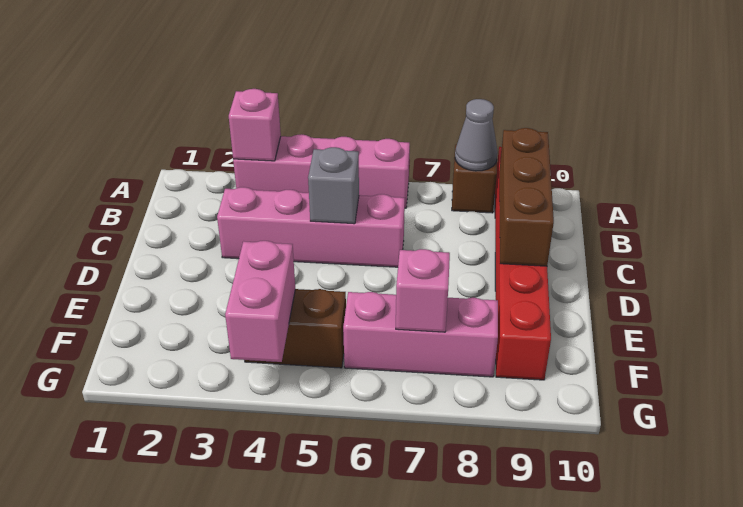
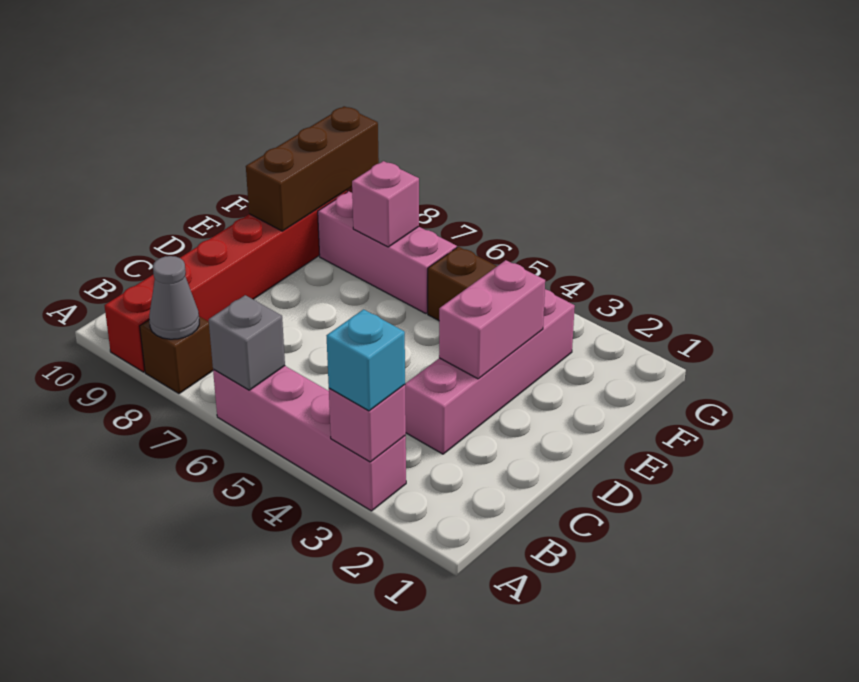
none -> cyan 1x1 brick [326,309,405,411]
brown 1x3 brick [499,128,554,266] -> brown 1x3 brick moved to [246,106,379,231]
pink 1x4 brick [217,187,405,267] -> pink 1x4 brick turned to [405,289,575,454]
grey 1x1 brick [308,147,359,224] -> grey 1x1 brick moved to [209,295,285,390]
pink 1x2 brick [225,241,295,362] -> pink 1x2 brick moved to [439,260,545,379]

